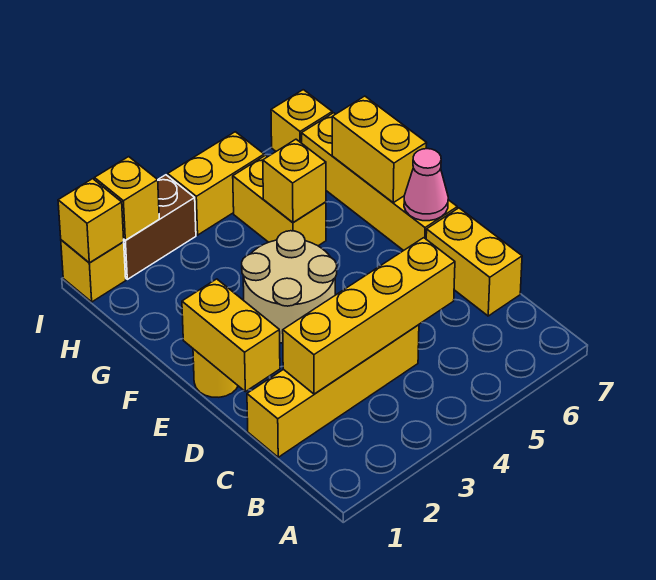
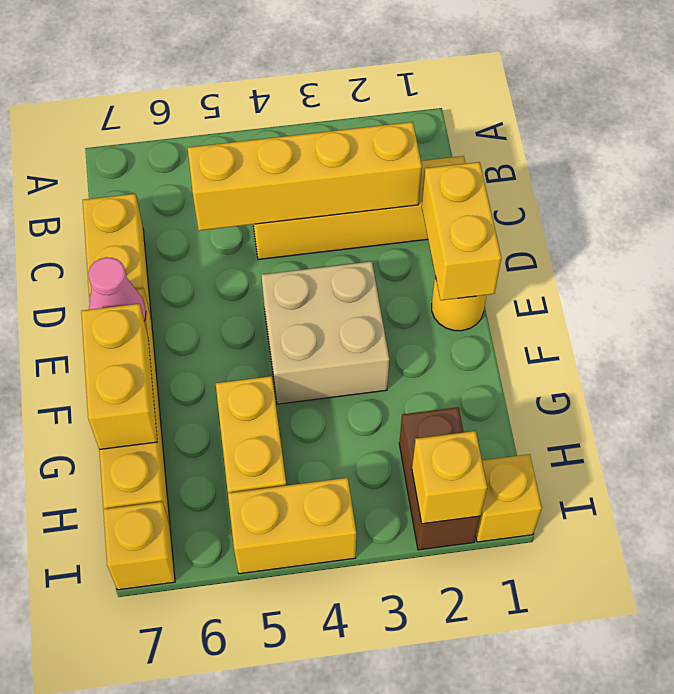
tan 2x2 round brick [242,231,337,343] -> tan 2x2 brick [261,261,389,404]
yellow 1x1 brick [263,139,326,223] -> none
yellow 1x1 brick [58,179,124,263] -> none
brown 1x2 brick [124,175,196,279] -> brown 1x2 brick turned to [399,407,480,550]

